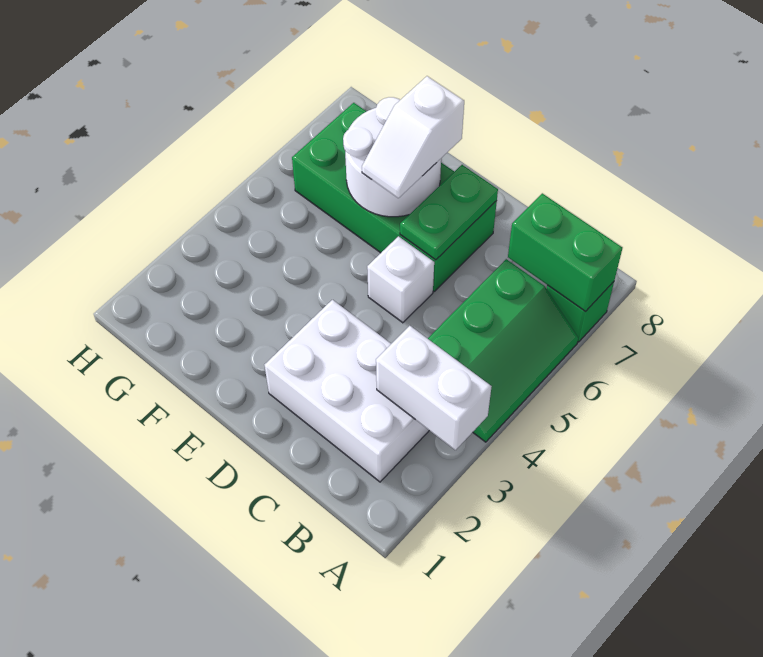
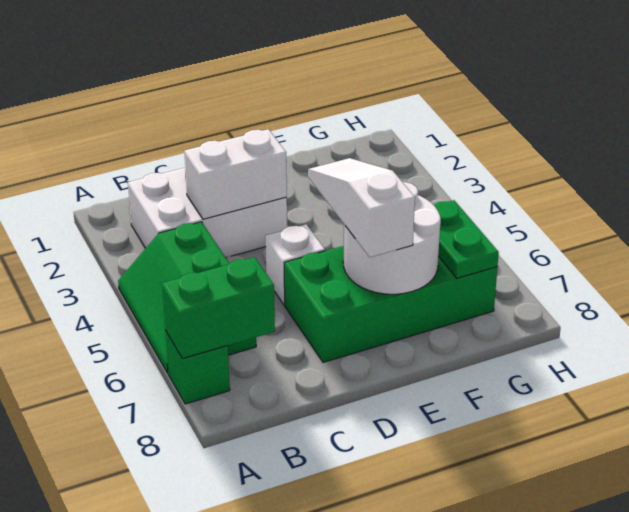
white 1x2 brick [376,326,492,450] -> white 1x2 brick moved to [184,129,287,219]
green 1x2 plate [400,165,498,260] -> green 1x2 plate moved to [434,200,499,278]
white 1x2 slope [362,76,464,198] -> white 1x3 slope [308,158,415,257]

